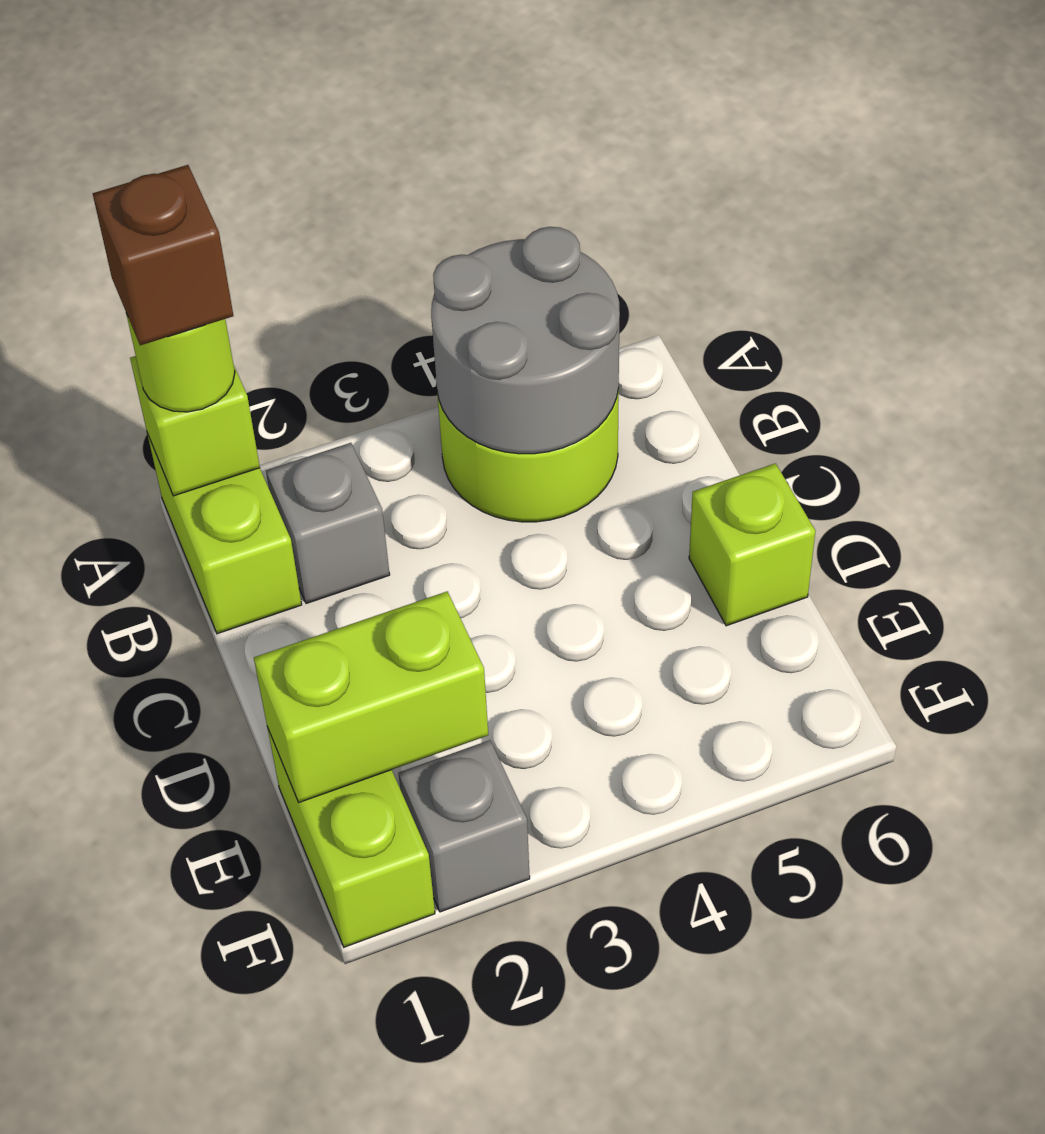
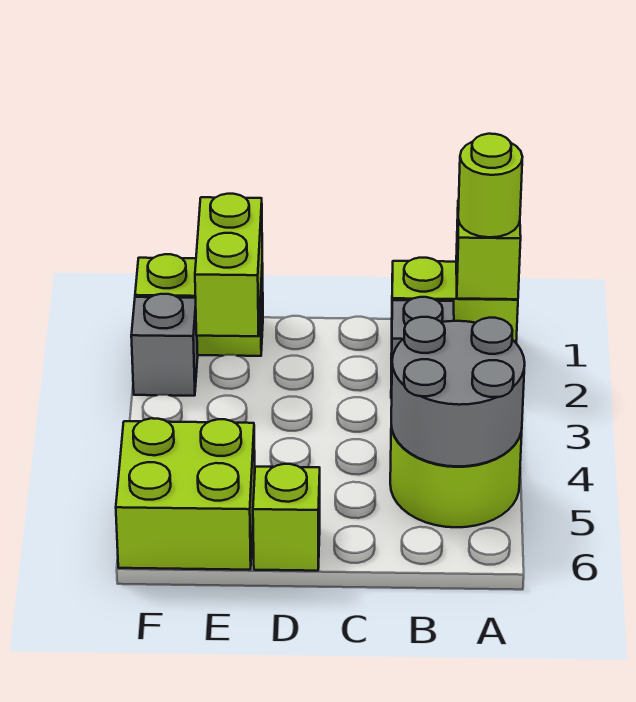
brown 1x1 brick [93,165,233,345] -> none
none -> lime 2x2 brick [116,418,255,570]

